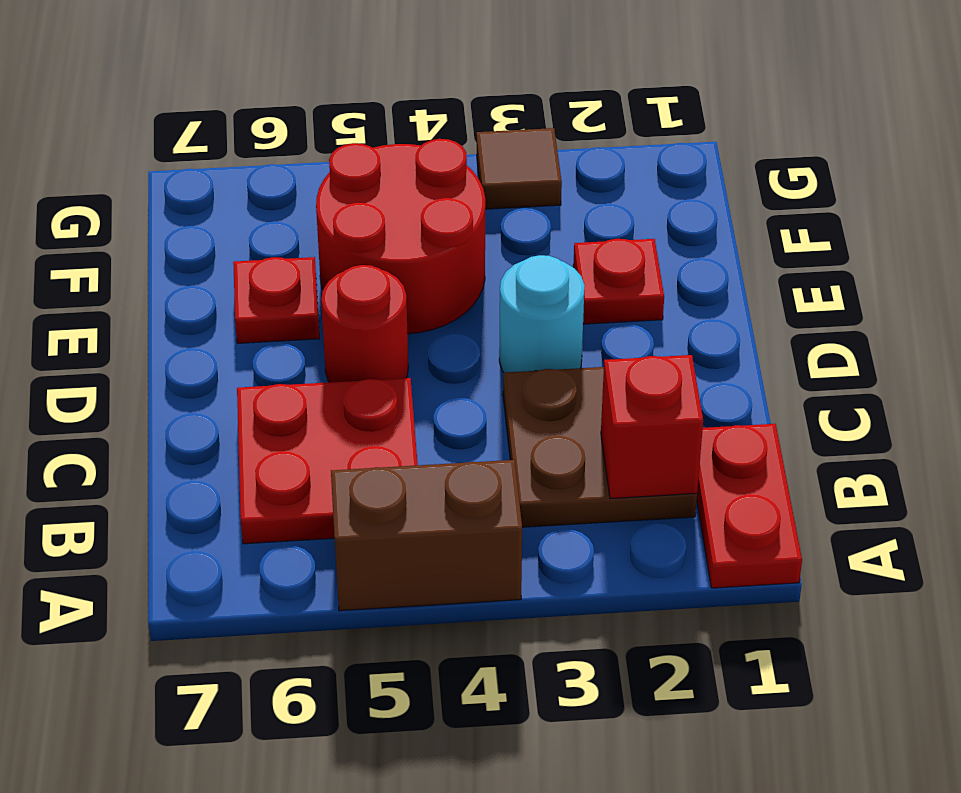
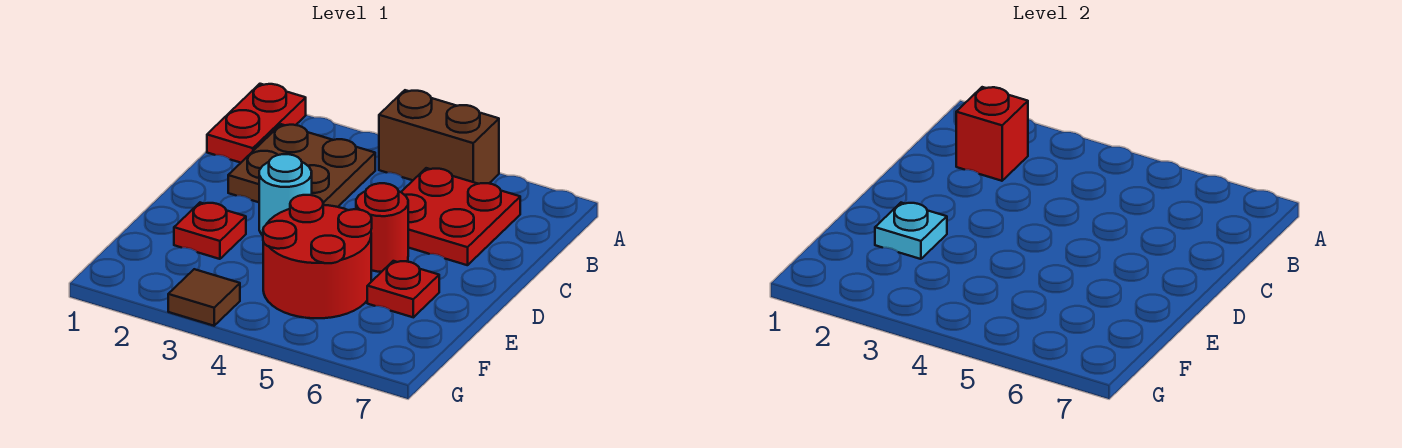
none -> cyan 1x1 plate [875,203,947,259]

